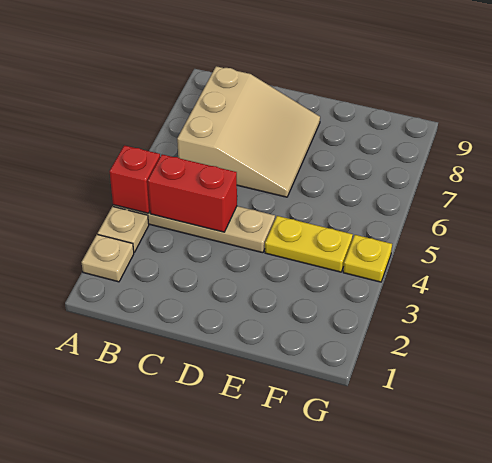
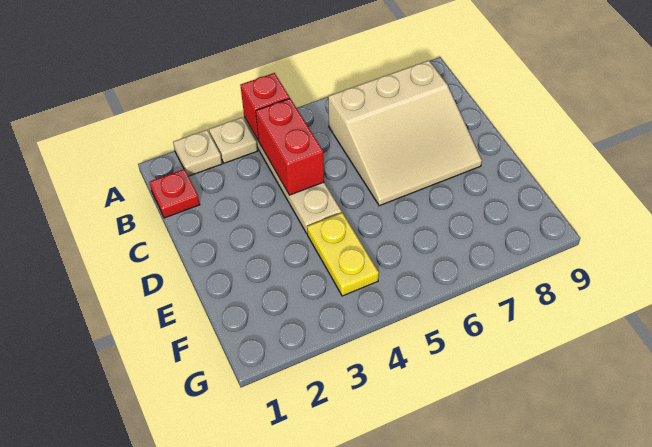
none -> red 1x1 plate [149,169,200,218]
yellow 1x1 plate [343,235,392,282] -> none

